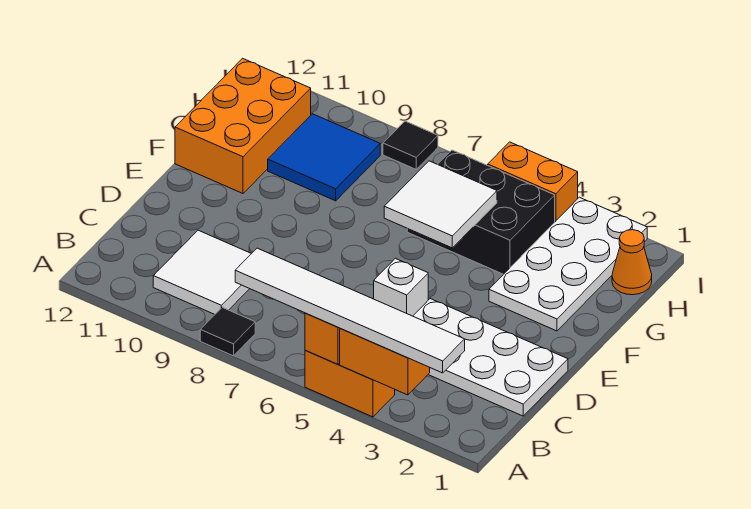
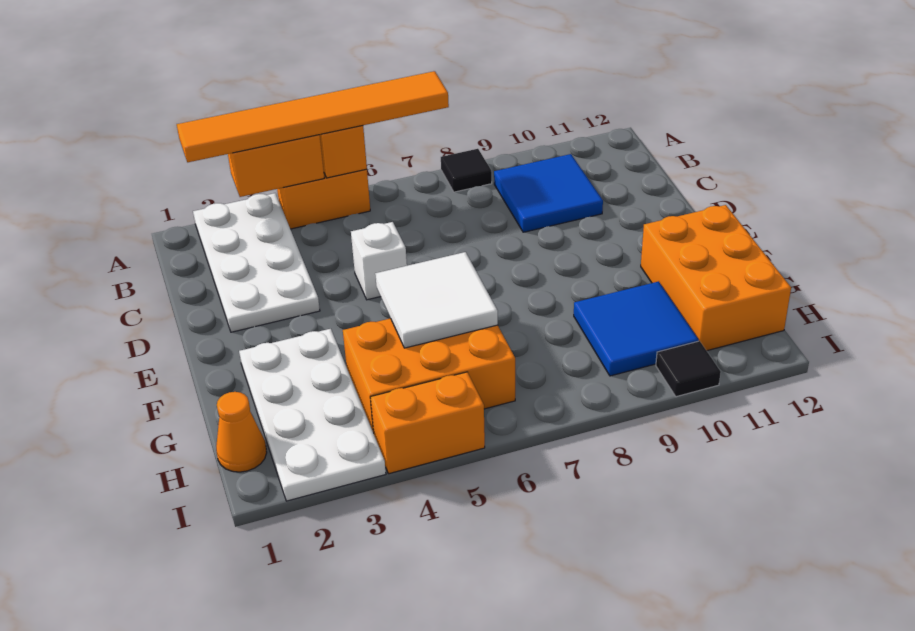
white 1x6 tile [235,248,465,373] -> orange 1x6 tile [177,71,449,162]
white 2x2 tile [153,230,251,314] -> blue 2x2 tile [494,154,603,232]
white 2x4 plate [413,299,568,416] -> white 2x4 plate turned to [193,193,320,332]
black 2x3 brick [407,150,555,274] -> orange 2x3 brick [343,318,515,433]
black 1x1 tile [383,121,438,169] -> black 1x1 tile moved to [656,341,721,397]

